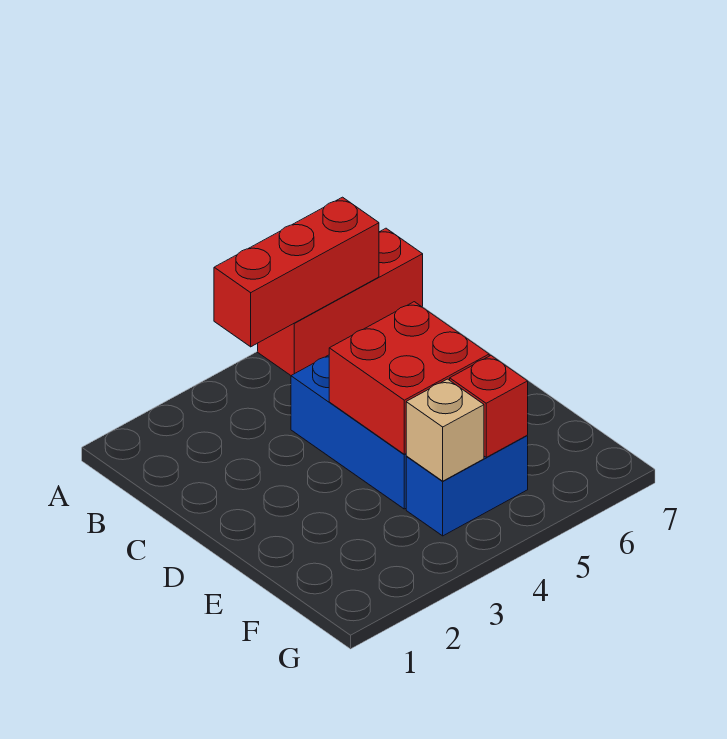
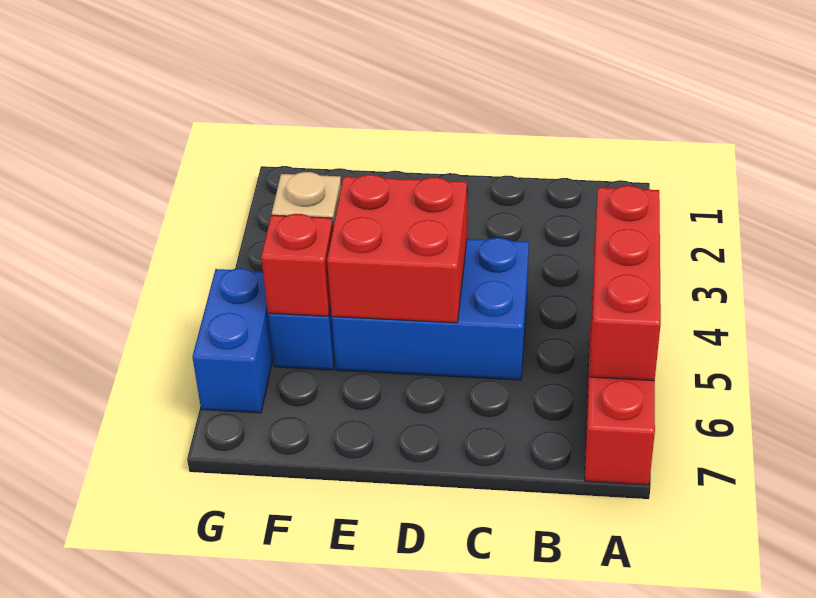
none -> blue 1x2 brick [193,268,273,413]

